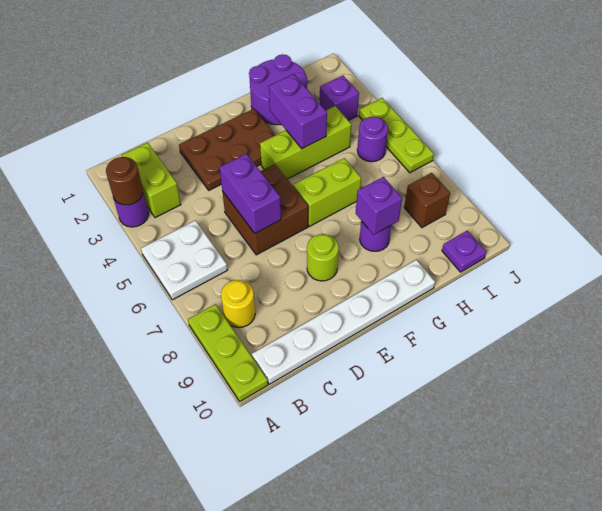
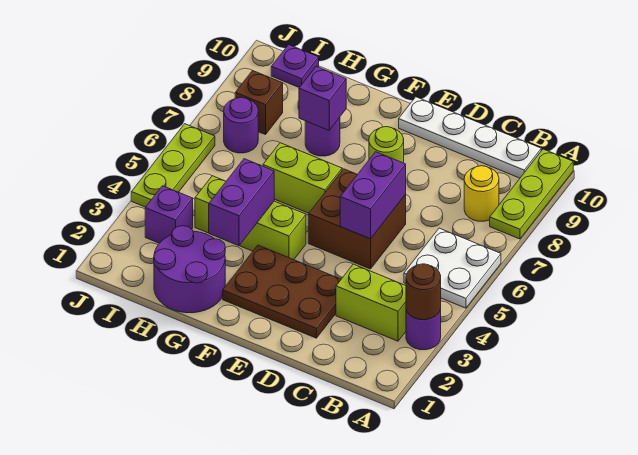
lime 1x2 brick [122,143,181,218] -> lime 1x2 brick turned to [336,264,406,341]
white 1x6 plate [252,260,435,384] -> white 1x4 plate [399,97,541,178]
purple 1x1 round brick [357,116,388,162] -> purple 1x1 round brick moved to [224,97,258,153]

